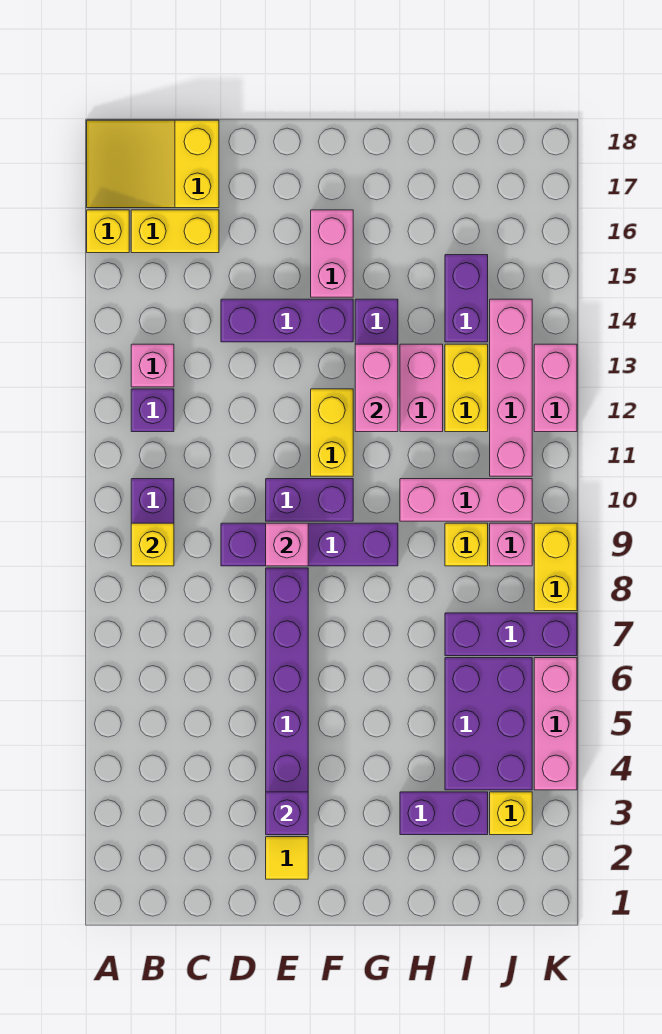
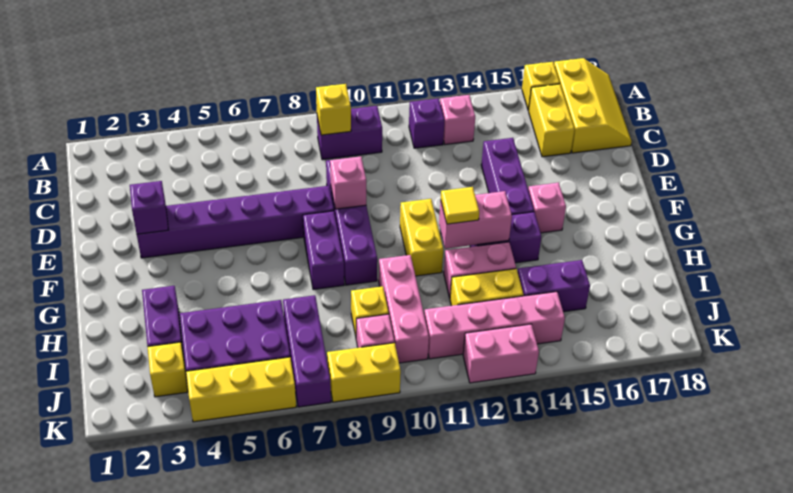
yellow 2x3 slope [87,120,219,208] -> yellow 2x3 slope turned to [554,58,632,153]
yellow 1x1 tile [266,837,308,879] -> yellow 1x1 tile moved to [441,187,479,224]
purple 1x2 brick [266,479,353,521] -> purple 1x2 brick moved to [303,211,344,290]
yellow 1x2 brick [311,389,353,476] -> yellow 1x2 brick turned to [400,199,443,276]
pink 1x2 brick [311,210,353,297] -> pink 1x1 brick [528,183,566,233]
pink 1x3 brick [534,658,577,790] -> yellow 1x3 brick [186,357,296,422]

